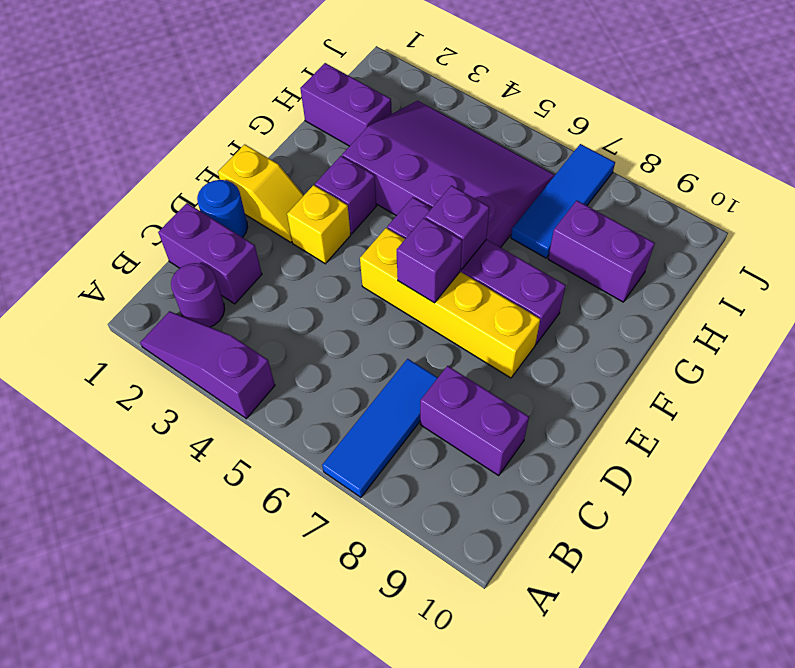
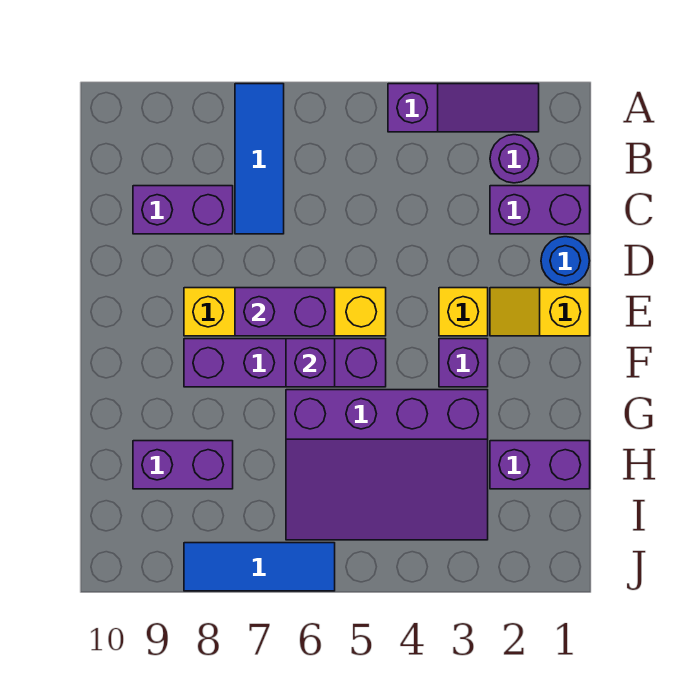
purple 1x1 brick [397,218,462,303] -> purple 1x2 brick [235,288,335,336]
blue 1x3 tile [511,144,615,258] -> blue 1x3 tile turned to [184,543,335,591]

